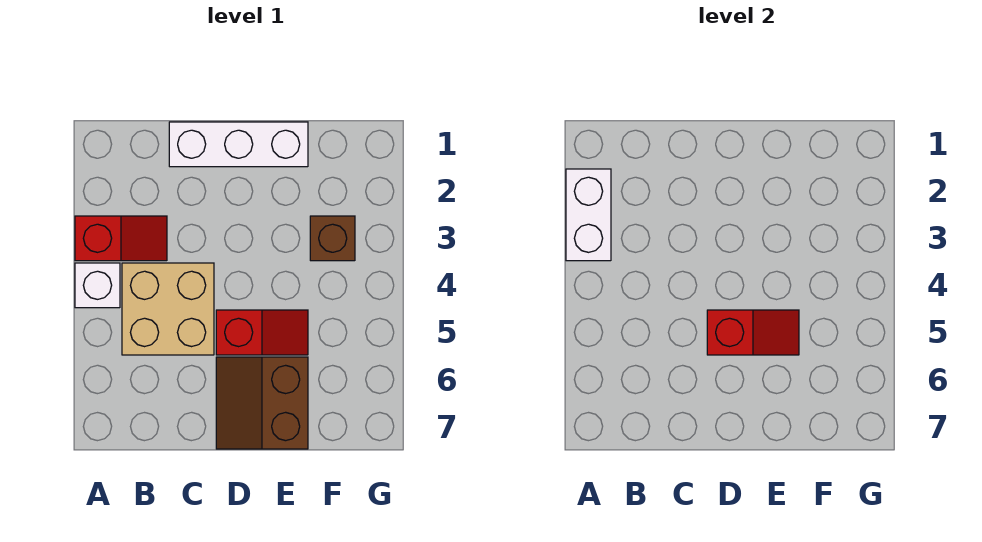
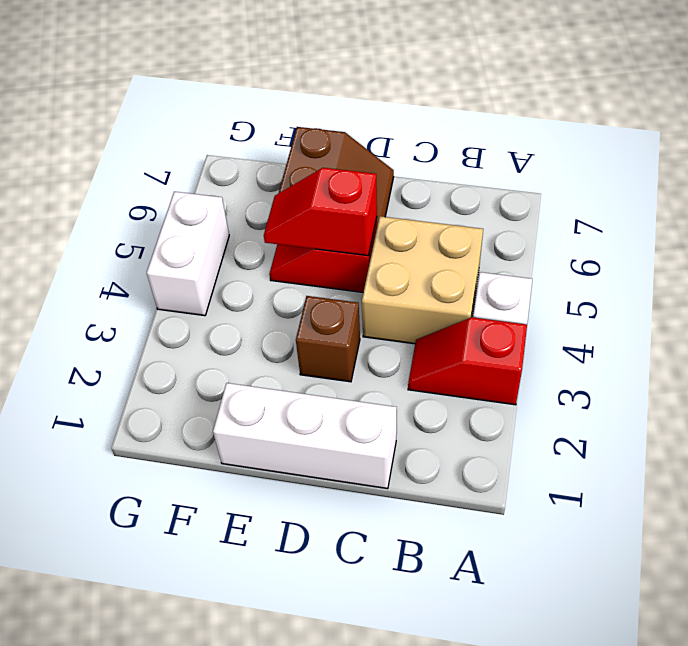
white 1x2 brick [566,169,611,261] -> white 1x2 brick moved to [147,192,229,316]
brown 1x1 brick [310,216,355,261] -> brown 1x1 brick moved to [296,296,360,382]

